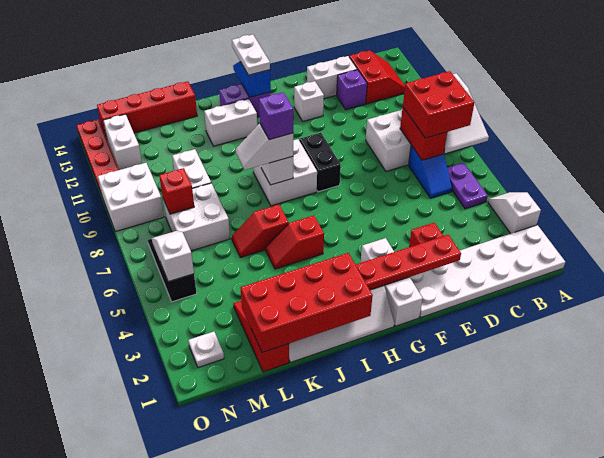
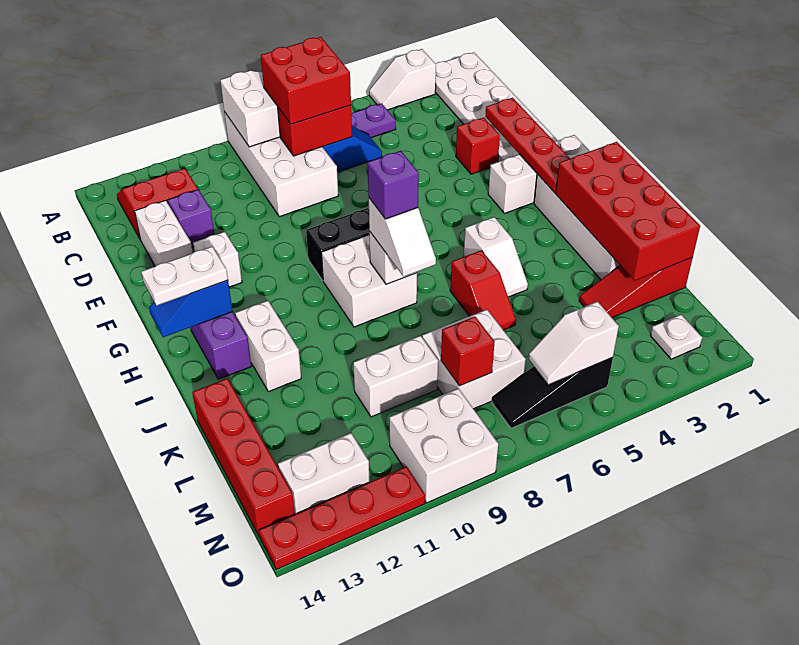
red 1x2 slope [266,215,324,269] -> white 1x2 slope [464,217,528,297]

